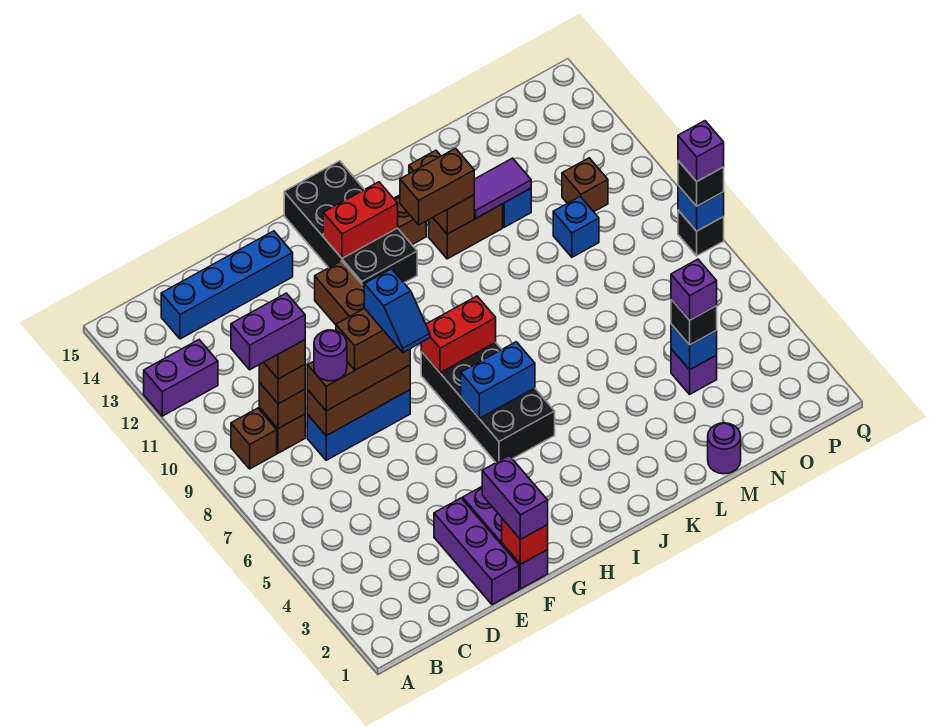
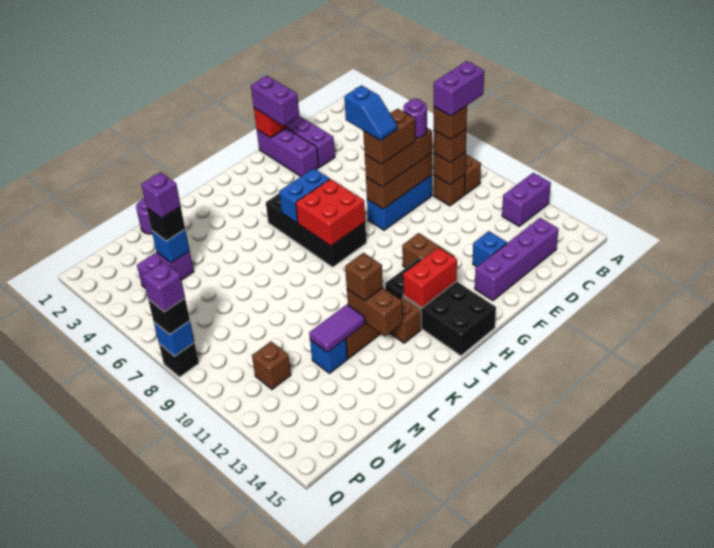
blue 1x4 brick [161,231,293,339] -> purple 1x4 brick [475,218,558,301]
blue 1x2 slope [364,269,430,352] -> blue 1x2 slope turned to [344,85,397,141]
red 1x2 brick [421,296,496,373] -> red 2x2 brick [296,179,365,246]
brown 1x2 brick [400,148,474,225] -> brown 1x1 brick [345,253,383,301]
purple 1x1 brick [671,349,717,394] -> purple 1x2 brick [137,251,194,288]
blue 1x1 brick [553,196,599,257] -> blue 1x1 brick moved to [473,231,507,267]

